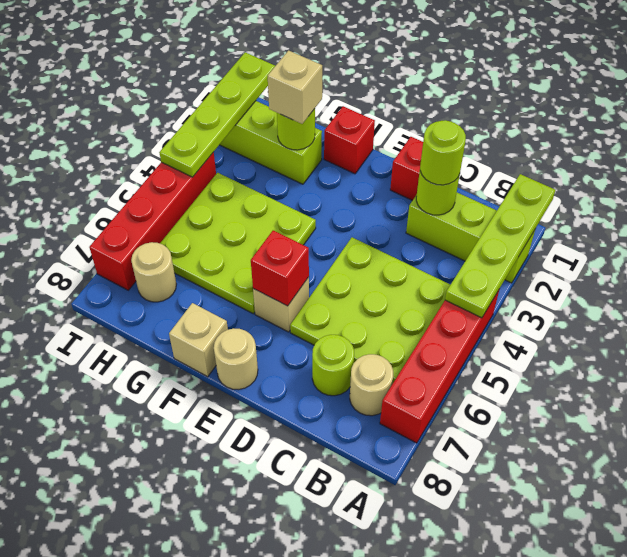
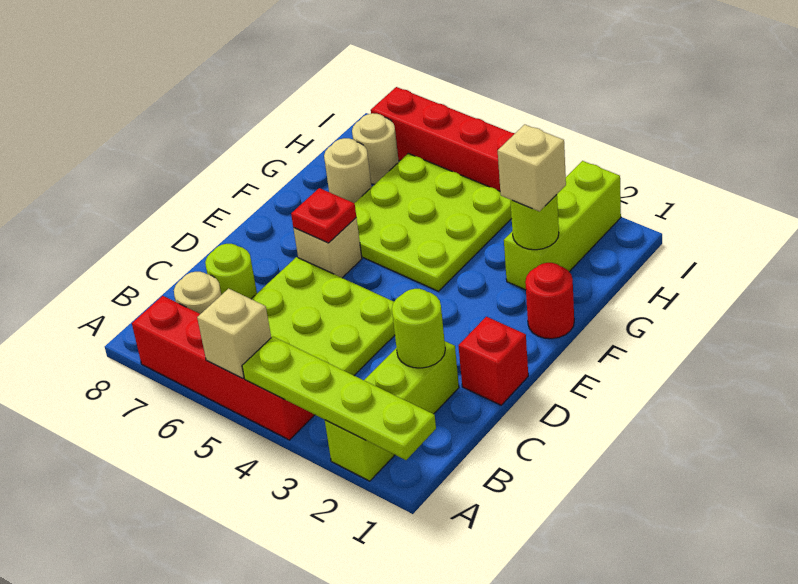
lime 1x1 round brick [420,120,466,185] -> none
red 1x1 brick [251,230,309,306] -> red 1x1 plate [291,188,356,243]
tan 1x1 round brick [214,328,258,390] -> tan 1x1 round brick moved to [324,138,372,203]
red 1x1 brick [324,106,375,174] -> red 1x1 round brick [525,263,574,339]
tan 1x1 brick [169,303,228,377] -> tan 1x1 brick moved to [197,289,271,378]
lime 1x4 plate [159,52,275,177] -> none

